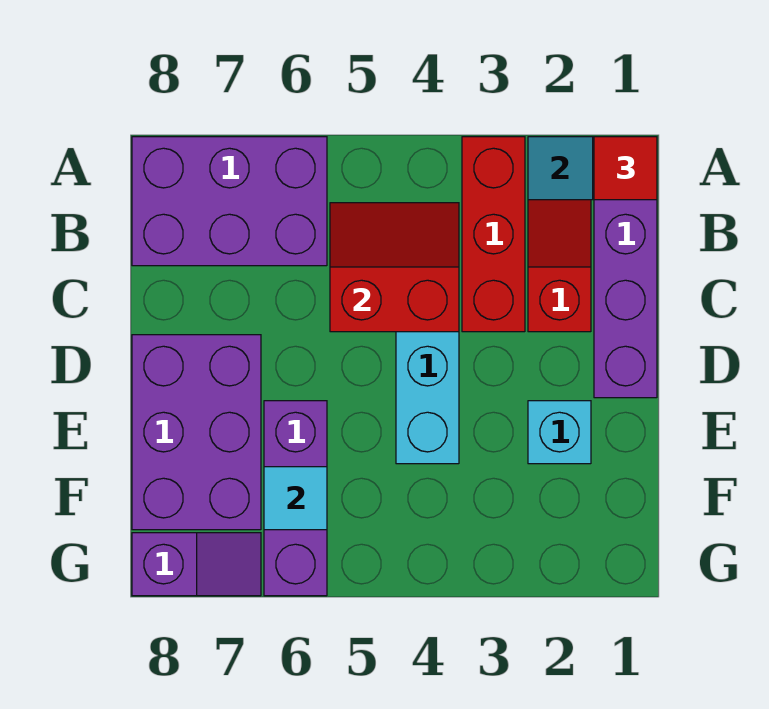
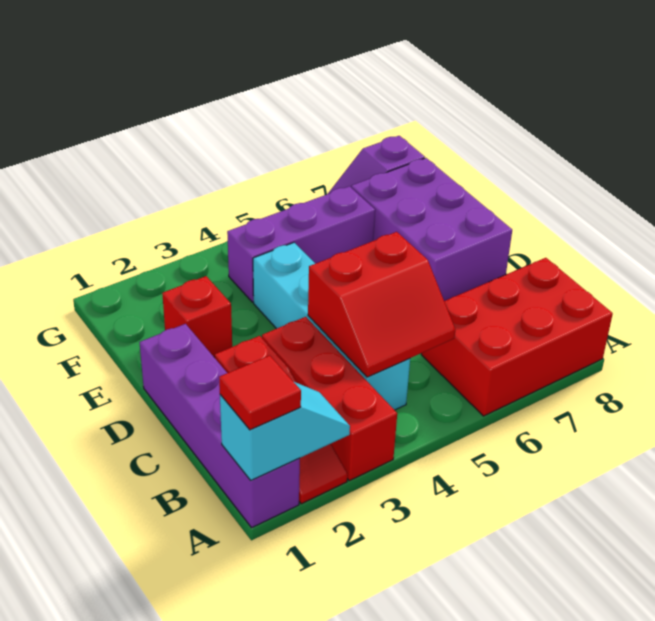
purple 2x3 brick [132,137,327,266] -> red 2x3 brick [421,258,613,416]
cyan 1x1 brick [528,401,591,464] -> red 1x1 brick [162,276,232,357]
purple 1x3 brick [264,401,327,596] -> purple 1x3 brick turned to [227,186,375,302]
cyan 1x1 tile [264,467,327,530] -> none

